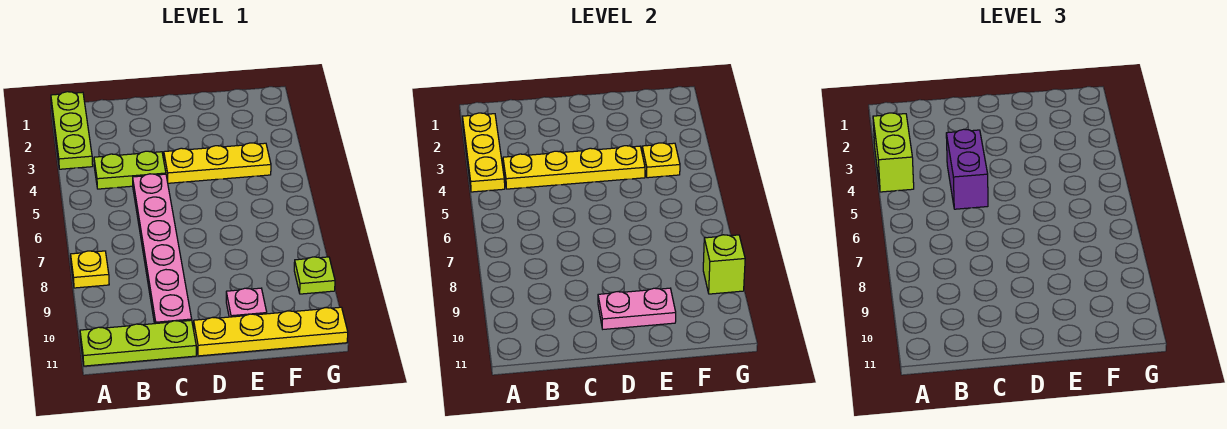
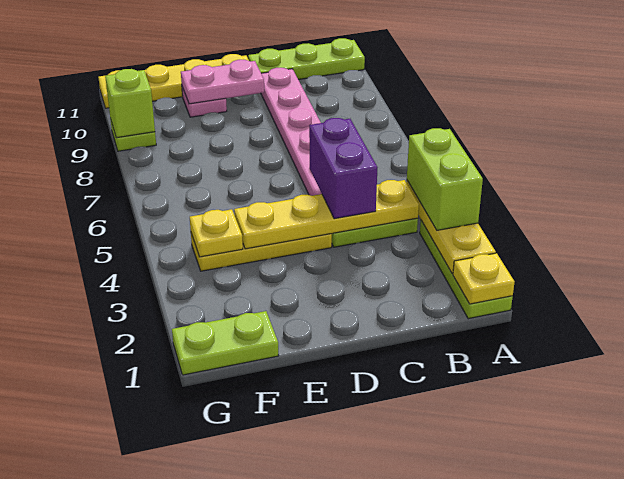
yellow 1x1 plate [71,251,109,288] -> yellow 1x1 plate moved to [453,253,514,304]
none -> lime 1x2 plate [172,311,278,375]

